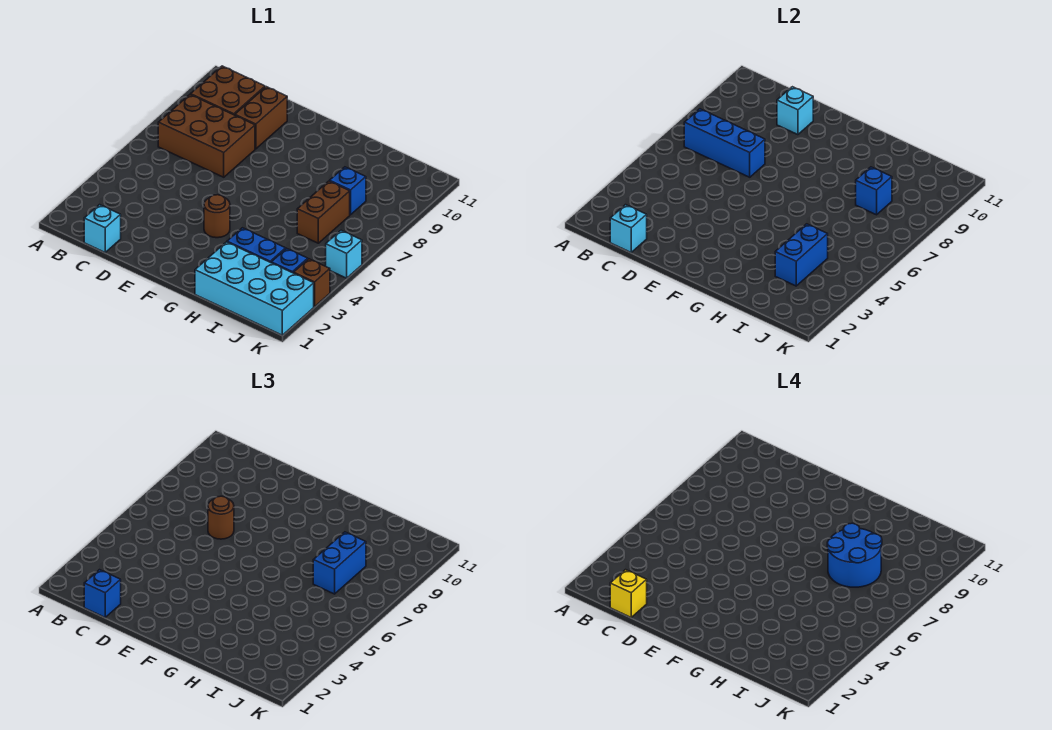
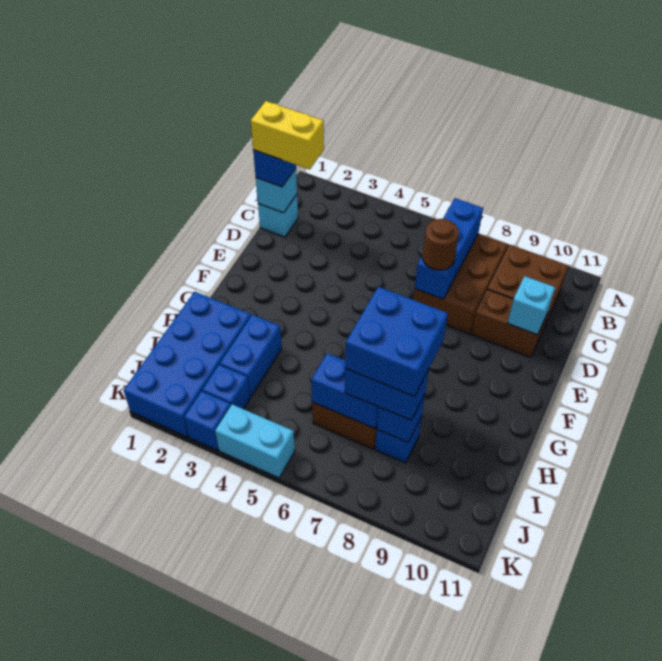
yellow 1x1 brick [610,570,647,617] -> yellow 1x2 brick [251,101,324,170]
brown 1x1 round brick [204,195,230,238] -> none
cyan 2x4 brick [195,242,314,335] -> blue 2x4 brick [124,292,251,437]
blue 2x2 round brick [827,523,882,587] -> blue 2x2 brick [345,287,448,396]
blue 1x2 brick [775,224,828,286] -> blue 1x2 brick moved to [311,353,378,428]
brown 1x1 brick [293,259,330,307] -> blue 1x1 brick [184,391,231,450]
cyan 1x1 brick [326,230,362,278] -> cyan 1x2 brick [215,404,295,478]

